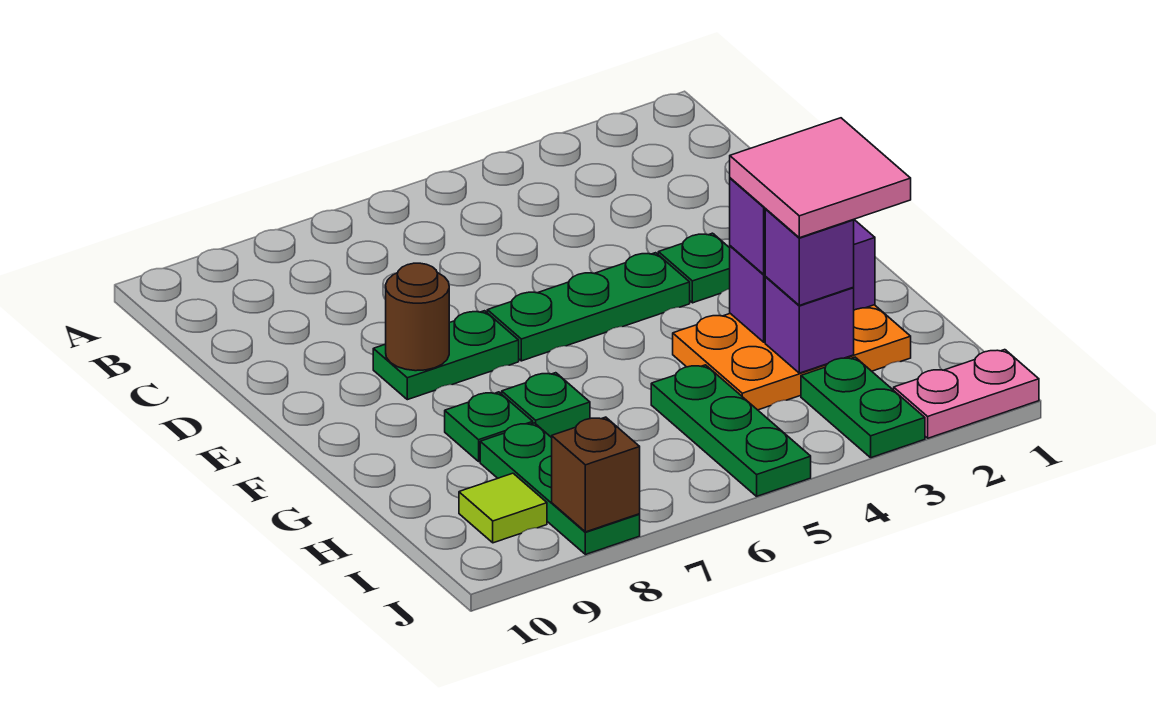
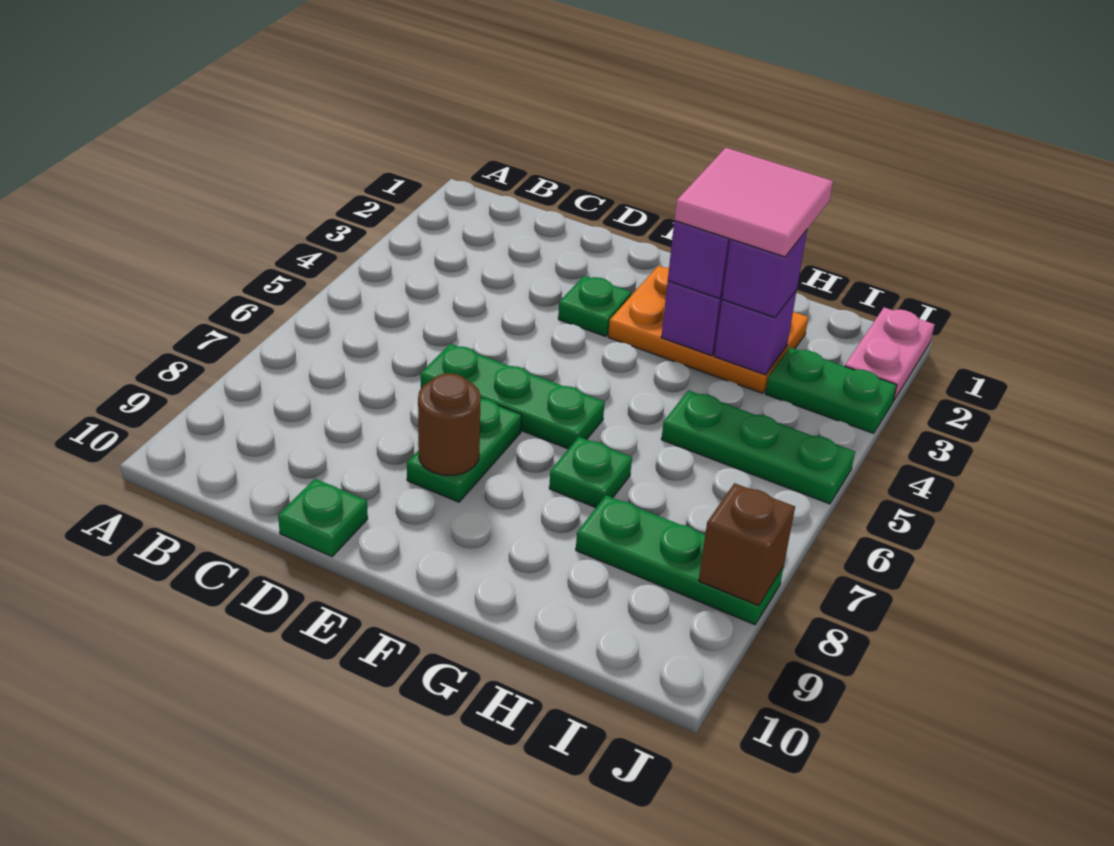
green 1x3 plate [487,253,690,361] -> green 1x3 plate turned to [421,344,605,449]
orange 2x3 plate [673,305,911,410] -> orange 2x3 plate turned to [608,266,808,393]
green 1x1 plate [445,392,533,461] -> green 1x1 plate moved to [278,479,368,557]
lime 1x1 tile [459,473,547,543] -> none

